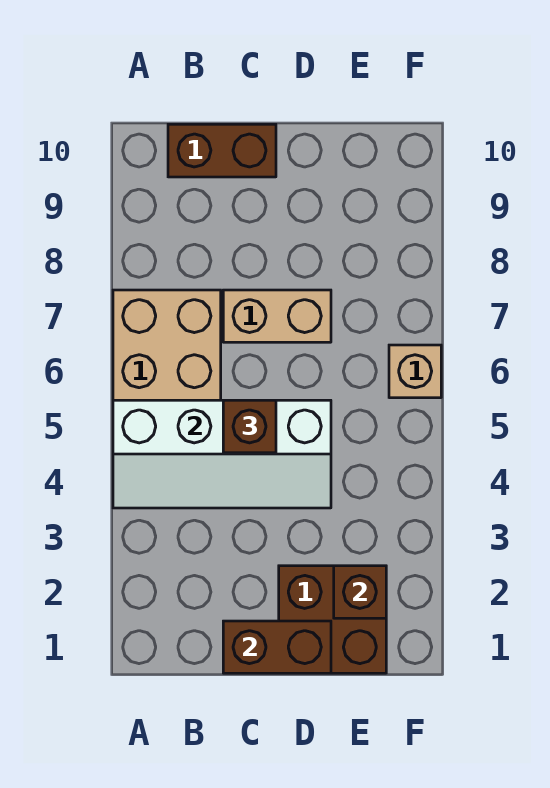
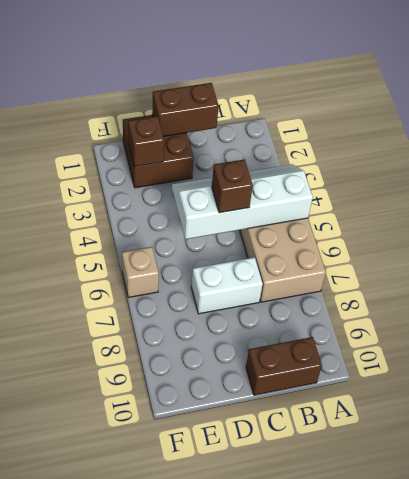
tan 1x2 brick [223,290,331,342] -> white 1x2 brick [191,257,263,314]

